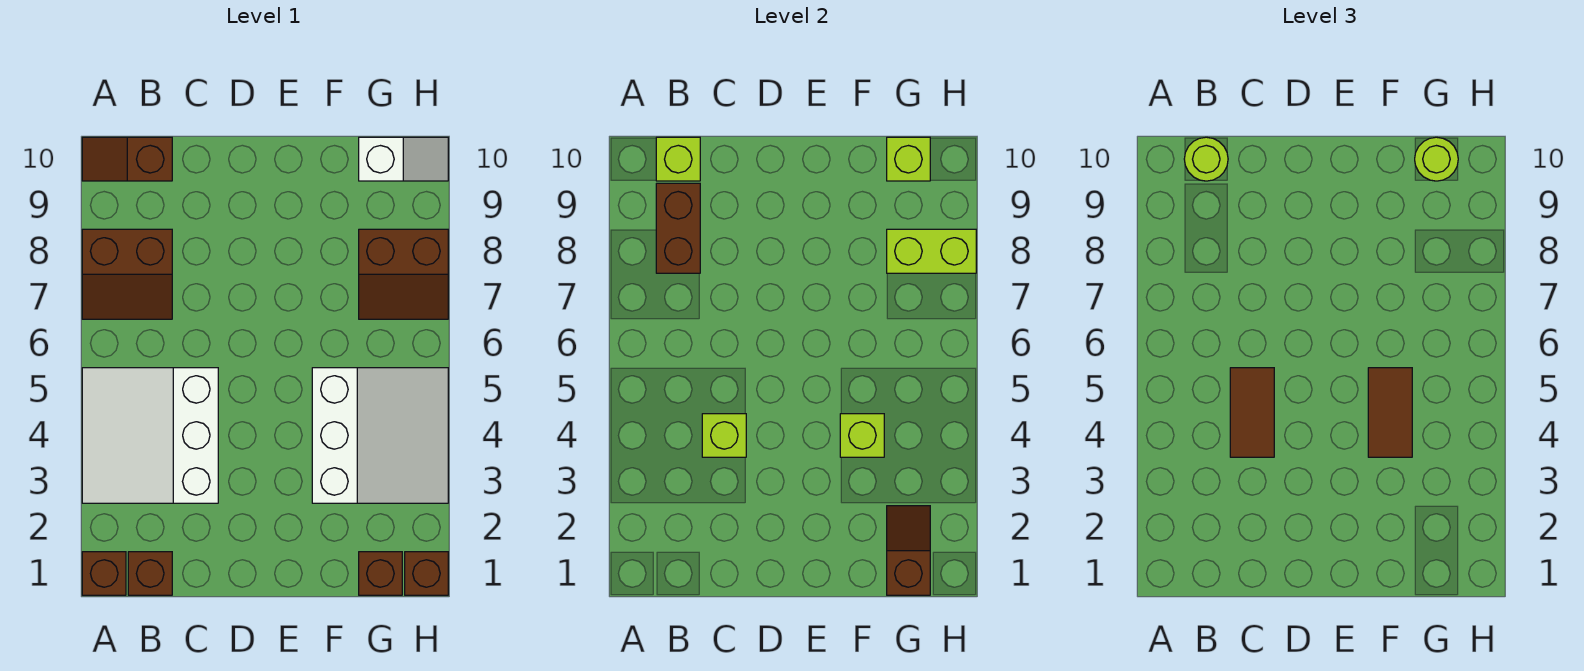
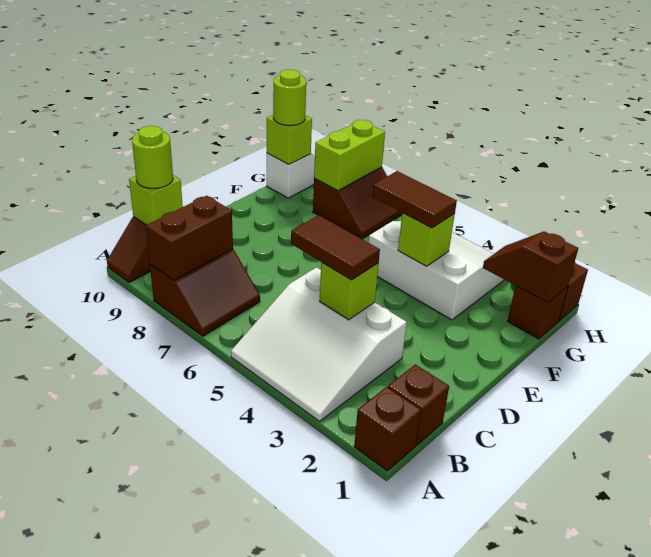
brown 1x2 brick [656,183,700,273] -> brown 1x2 brick turned to [146,196,233,281]

